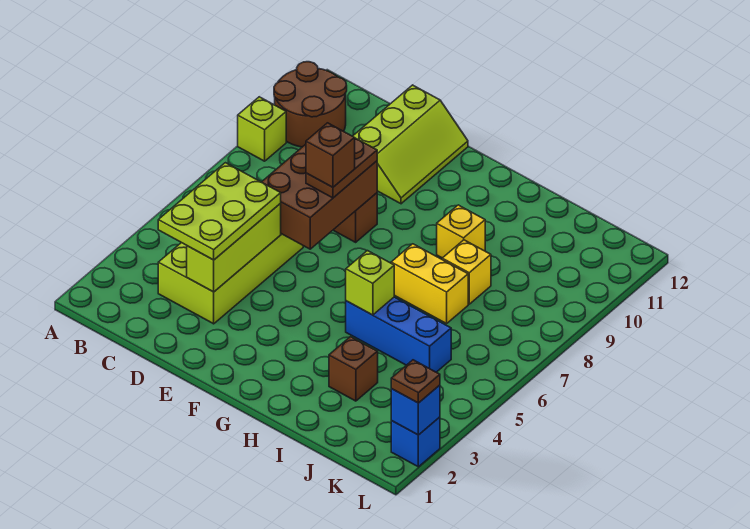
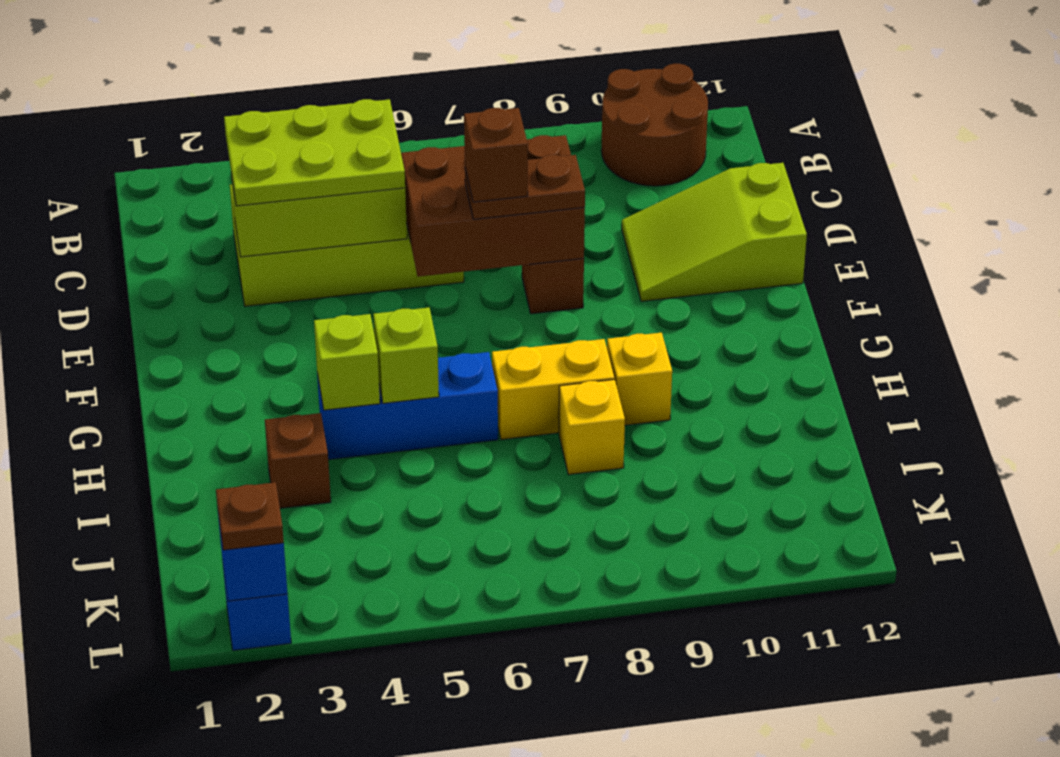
lime 1x1 brick [238,97,286,161] -> lime 1x1 brick moved to [314,314,380,410]
lime 2x3 slope [353,85,468,204] -> lime 2x3 slope turned to [622,163,807,301]
blue 1x3 brick [346,297,451,372] -> blue 1x3 brick turned to [317,352,498,460]
yellow 1x2 brick [391,244,468,324] -> yellow 1x2 brick turned to [492,339,614,440]

